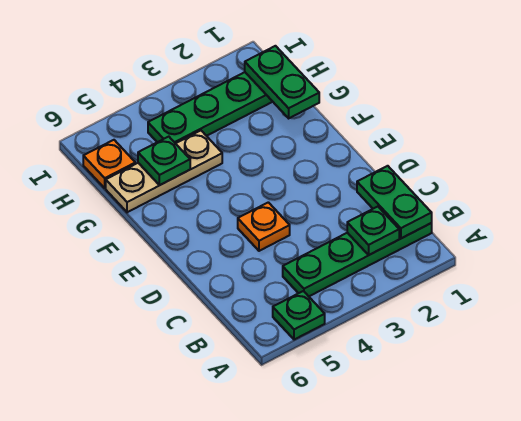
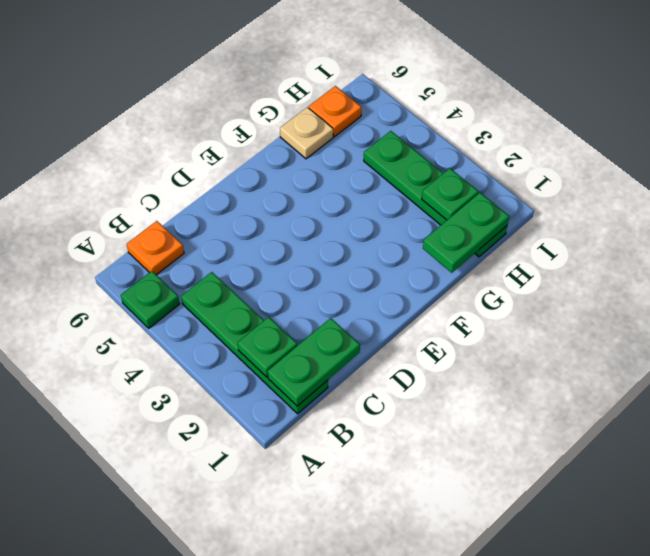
orange 1x1 plate [238,202,290,251] -> orange 1x1 plate moved to [127,221,184,275]
tan 1x3 plate [106,131,222,212] -> tan 1x1 plate [280,107,333,159]
green 1x1 plate [138,137,190,185] -> green 1x1 plate moved to [422,168,478,220]

